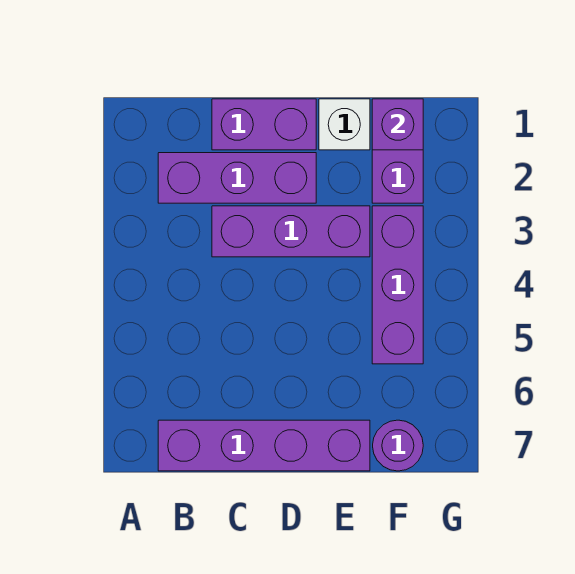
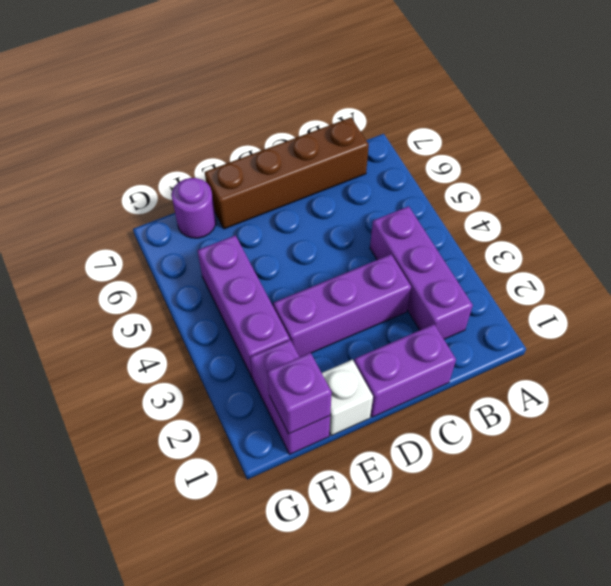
purple 1x3 brick [158,153,316,203] -> purple 1x3 brick turned to [370,206,473,339]
purple 1x4 brick [158,420,370,471] -> brown 1x4 brick [205,117,369,229]

